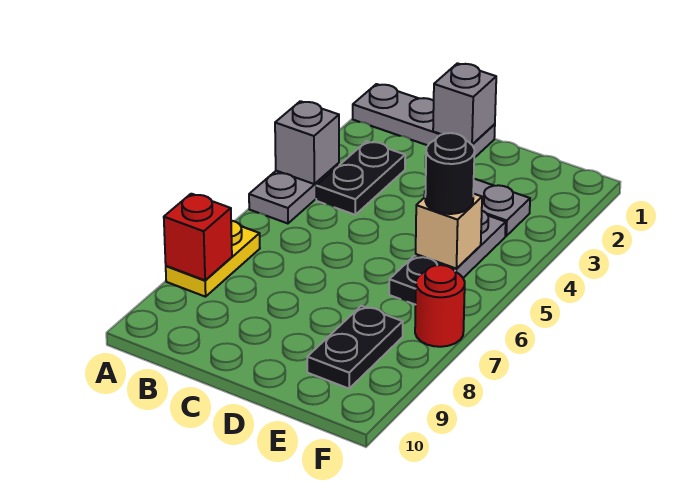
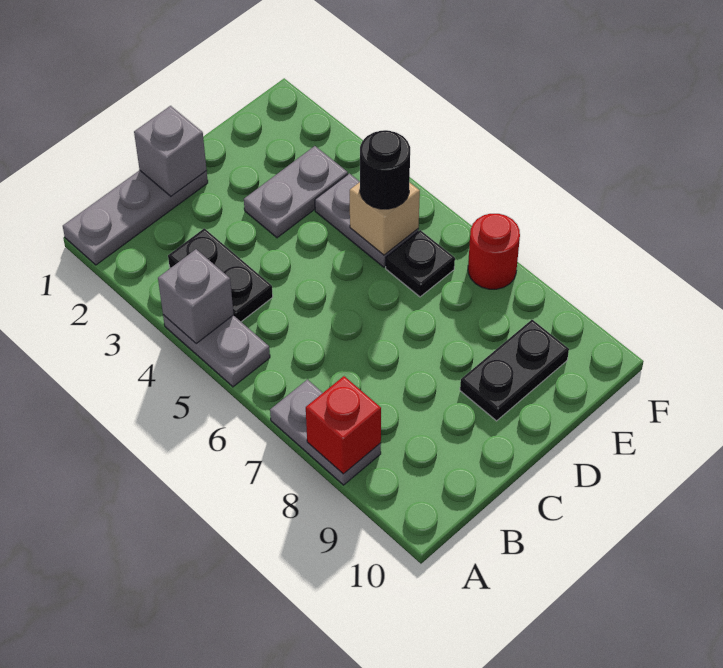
yellow 1x2 plate [166,221,260,297] -> grey 1x2 plate [270,380,381,485]
black 1x2 plate [307,306,403,389] -> black 1x2 plate turned to [460,320,569,421]

